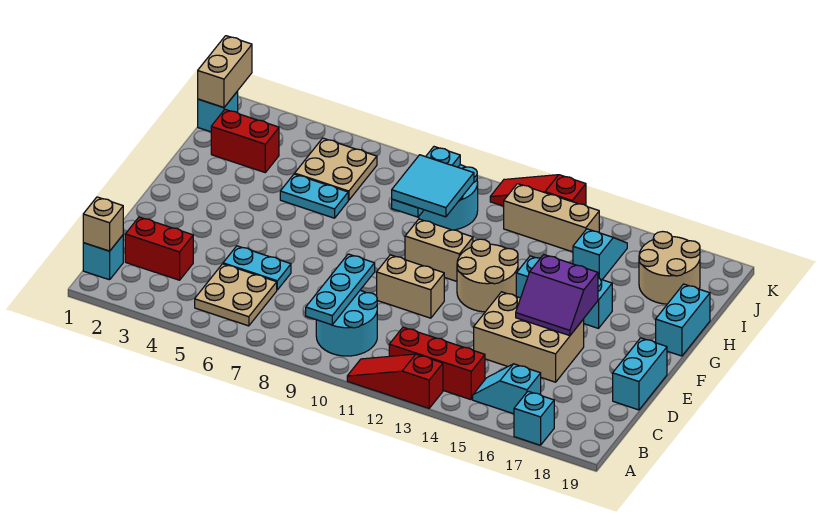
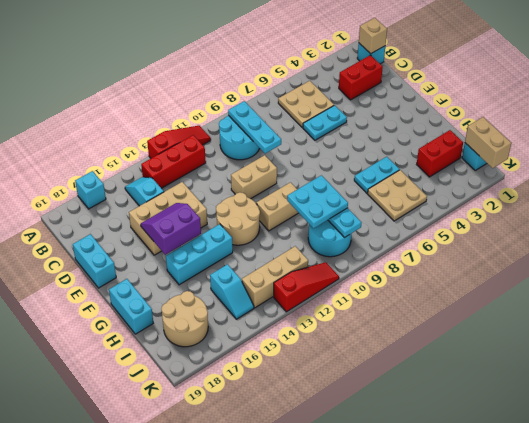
cyan 1x2 slope [473,364,541,414] -> cyan 1x2 slope turned to [125,177,164,206]
cyan 2x2 tile [392,155,474,217] -> cyan 2x2 plate [287,175,348,228]

